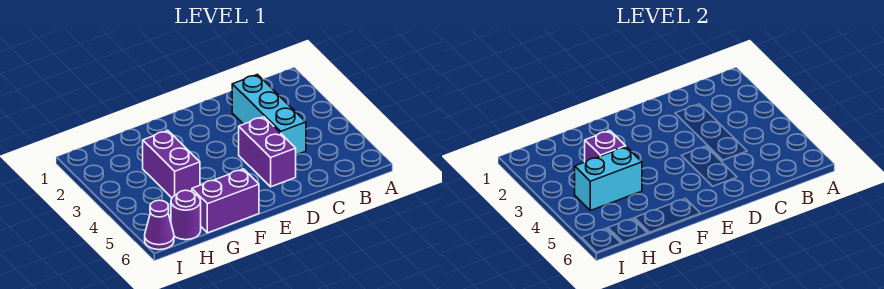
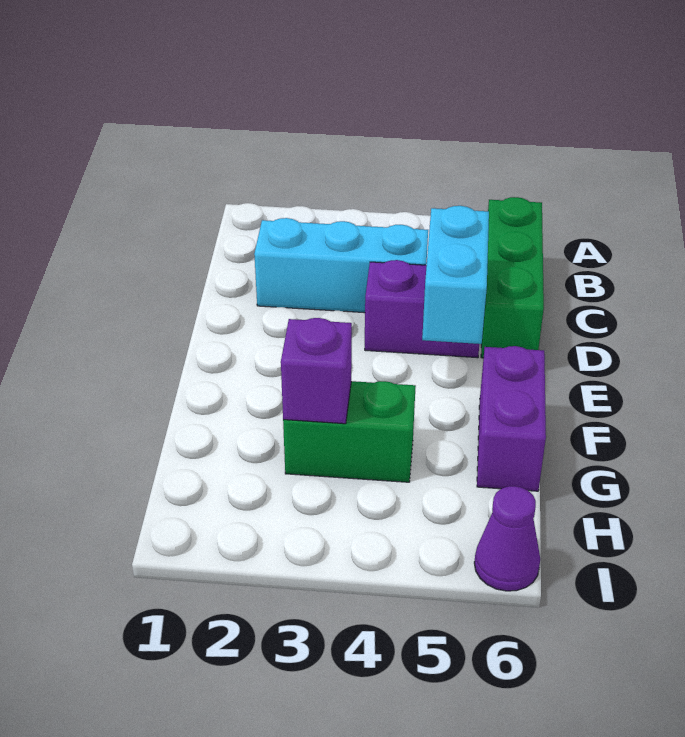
none -> green 1x3 brick [481,197,544,358]
purple 1x2 brick [143,131,200,198] -> green 1x2 brick [283,381,416,482]
cyan 1x2 brick [575,147,642,211] -> cyan 1x2 brick moved to [422,206,489,344]
purple 1x1 round brick [171,190,201,240] -> none

